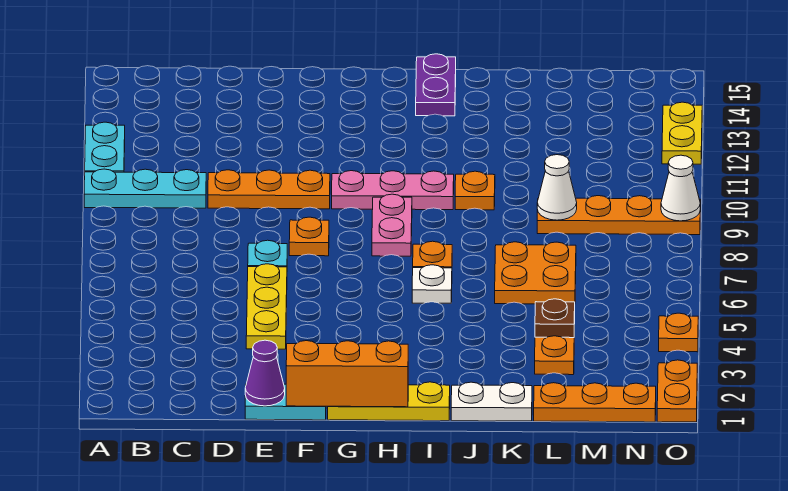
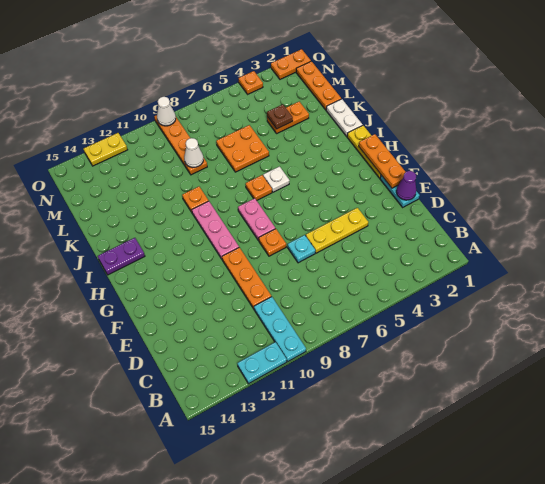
orange 1x3 brick [286,341,408,407] -> orange 1x3 plate [359,134,405,188]
pink 1x2 plate [372,194,412,256] -> pink 1x2 plate turned to [238,198,275,240]

